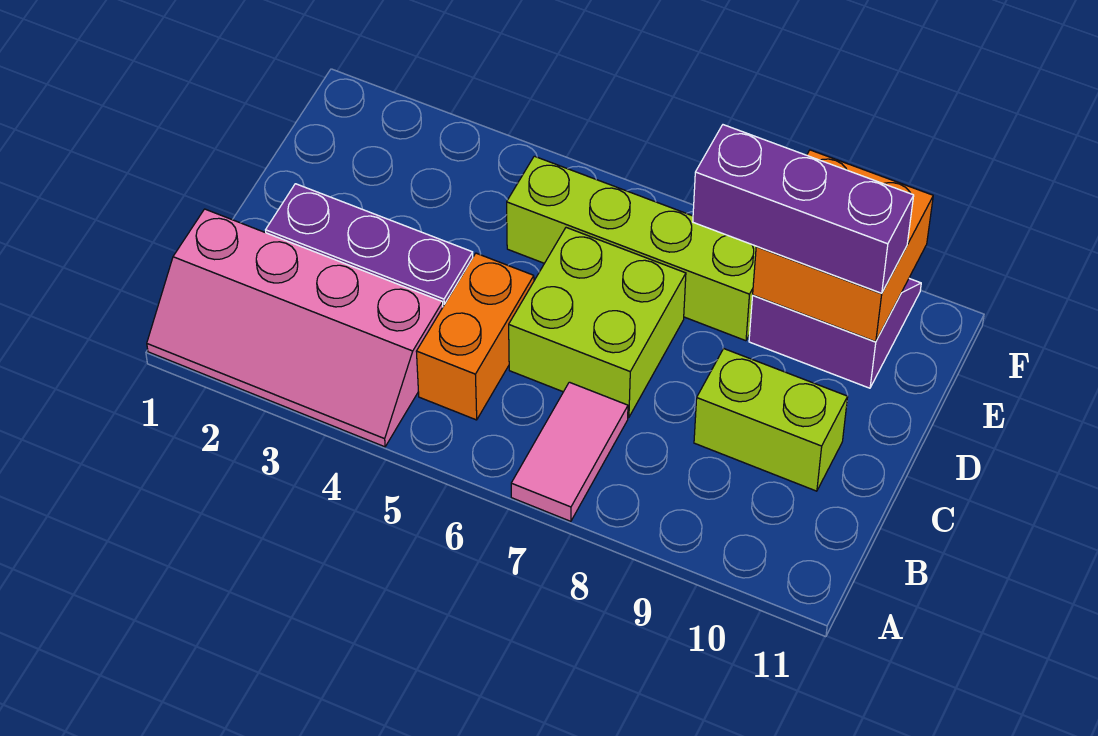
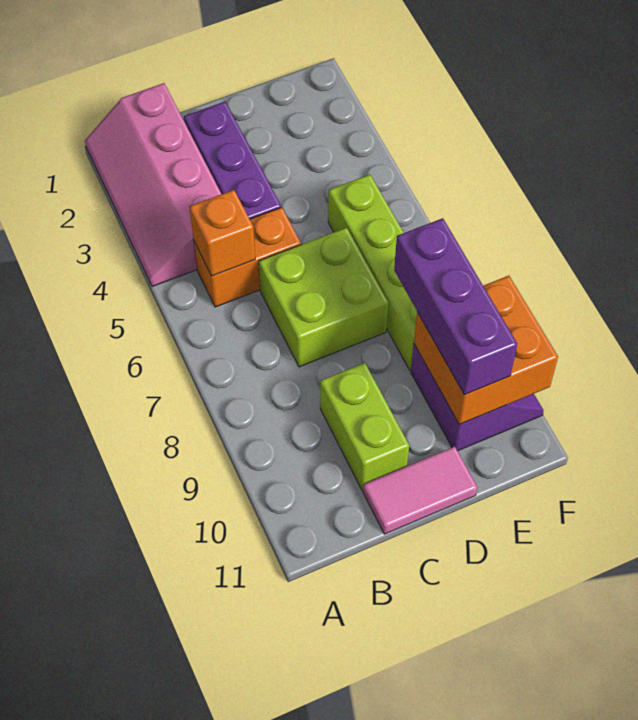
pink 1x2 tile [511,382,628,521] -> pink 1x2 tile moved to [363,447,477,534]
none -> orange 1x1 brick [189,190,255,276]

